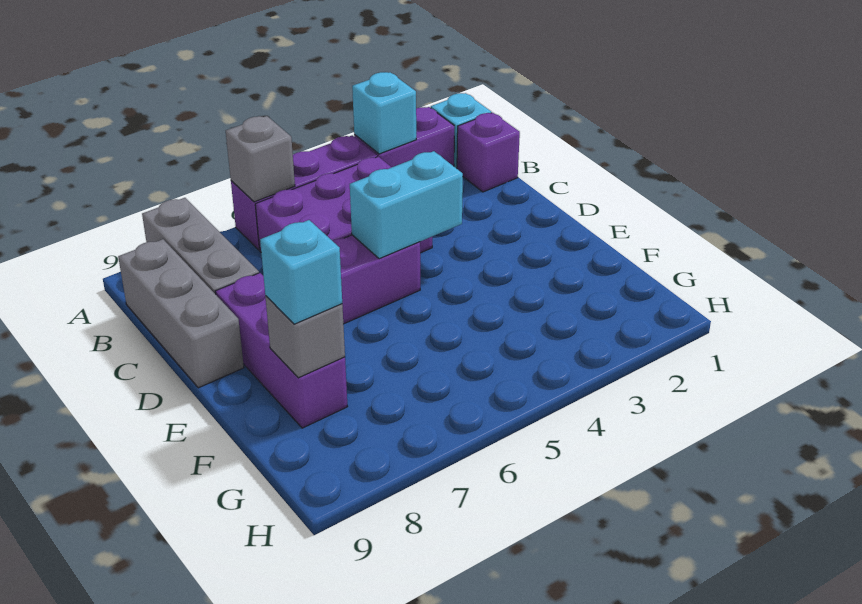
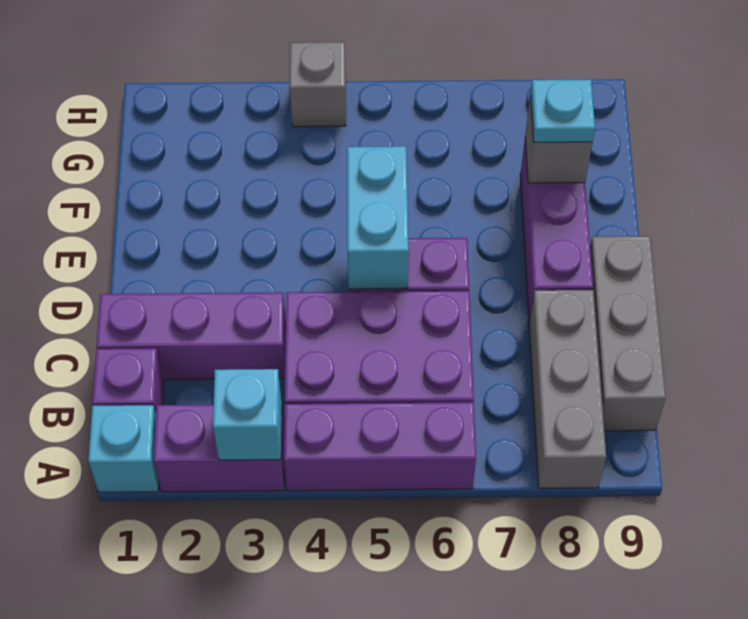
grey 1x1 brick [226,116,295,202] -> grey 1x1 brick moved to [290,42,346,127]
none -> purple 1x3 brick [97,292,286,380]
cyan 1x2 brick [350,151,463,259] -> cyan 1x2 brick turned to [347,146,409,289]
cyan 1x1 brick [260,220,342,324] -> cyan 1x1 plate [531,79,595,142]

